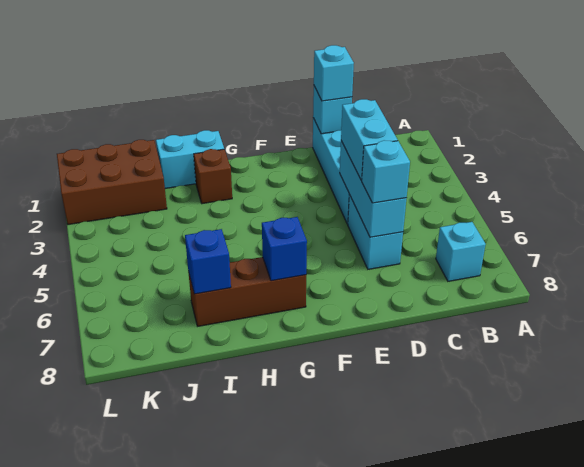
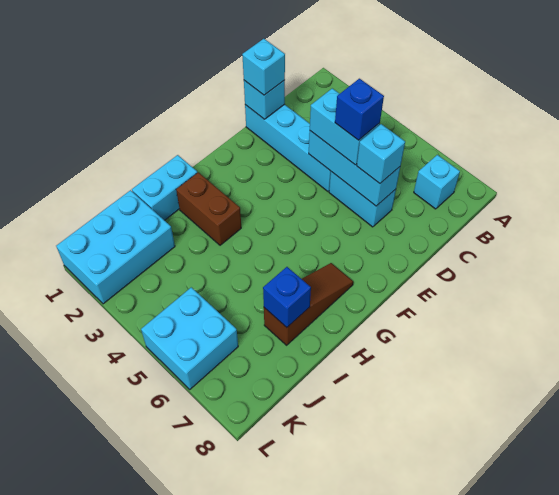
brown 1x3 brick [188,257,306,326] -> brown 1x3 slope [264,263,353,345]
blue 1x1 brick [262,217,307,281] -> blue 1x1 brick moved to [335,79,384,140]
brown 1x1 brick [194,149,232,204] -> brown 1x2 brick [176,172,241,245]
brown 2x3 brick [57,140,167,225] -> cyan 2x3 brick [56,190,175,304]
none -> cyan 2x2 brick [141,287,238,389]

